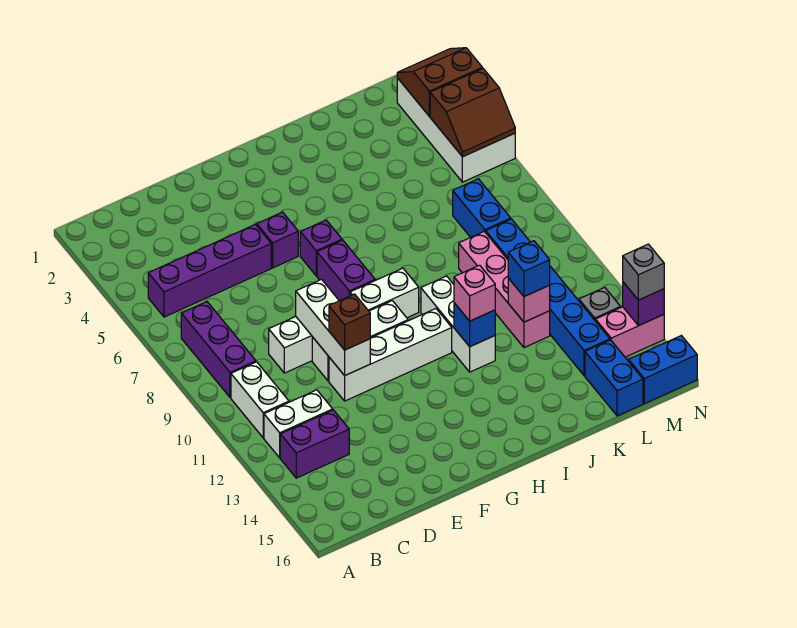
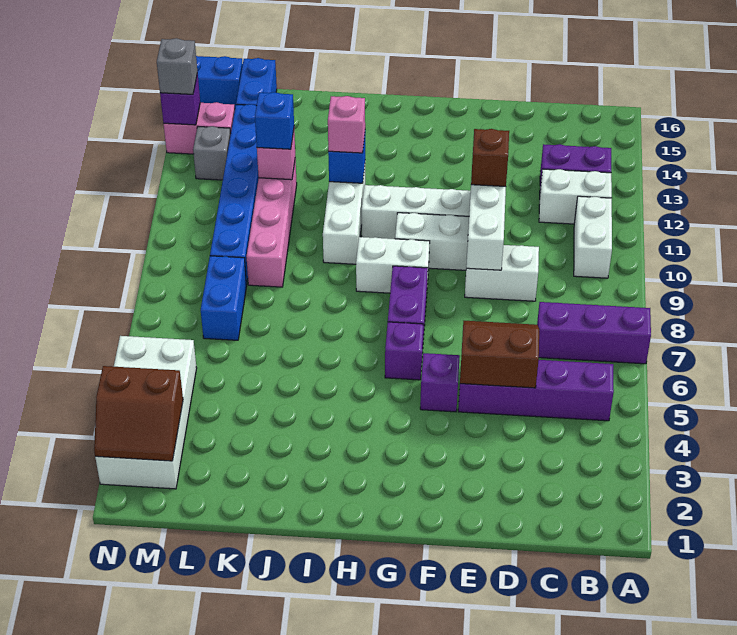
purple 1x3 brick [181,302,256,398] -> purple 1x3 brick turned to [537,302,651,364]
brown 2x2 slope [430,68,515,157] -> brown 2x2 slope moved to [460,321,539,388]

